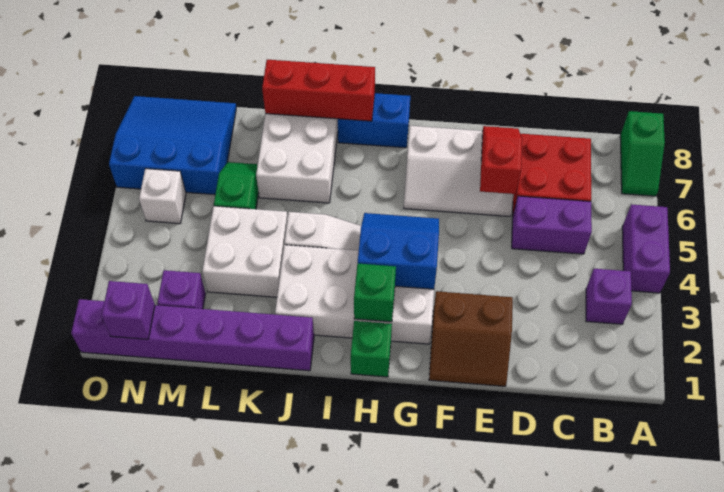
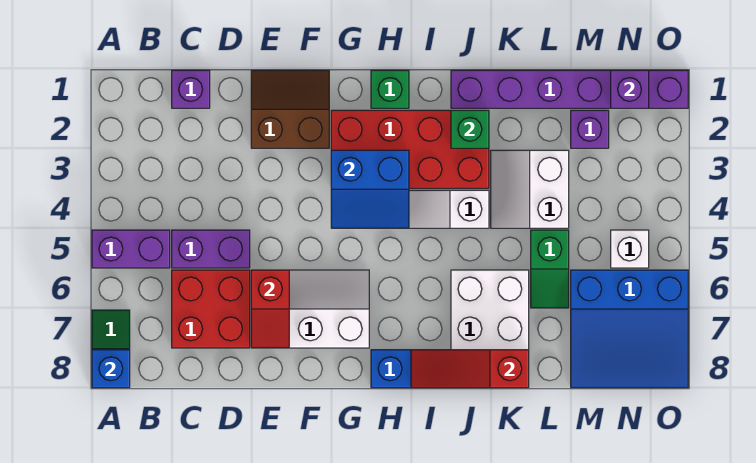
purple 1x2 brick [622,204,670,293] -> purple 1x2 brick turned to [92,230,170,268]
none -> blue 1x1 brick [92,350,130,388]
purple 1x1 brick [586,269,632,324] -> purple 1x1 brick moved to [172,70,210,108]
white 2x4 brick [275,245,434,344] -> red 2x4 brick [331,110,489,188]
green 1x1 brick [354,263,396,322] -> green 1x1 brick moved to [451,110,489,148]
red 1x3 brick [262,60,375,121] -> red 1x3 slope [411,350,529,388]
white 2x2 brick [202,206,288,297] -> white 2x2 slope [491,150,569,228]

